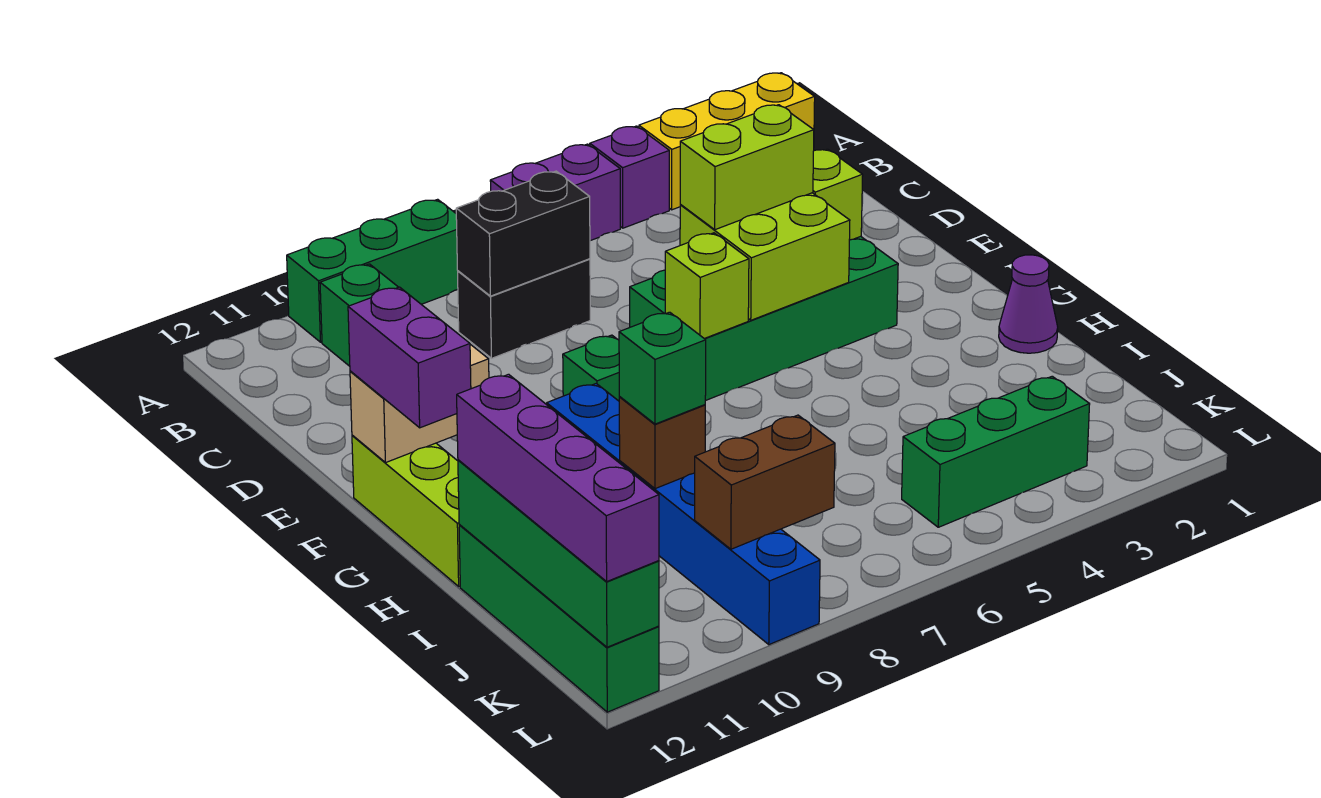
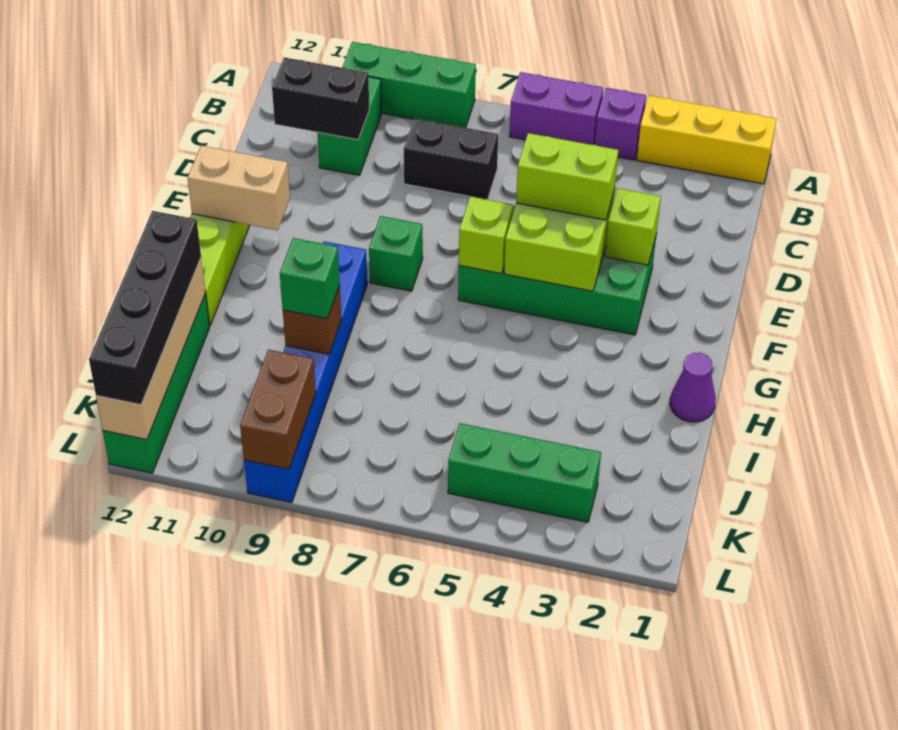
black 1x2 brick [456,171,590,296] -> black 1x2 brick moved to [272,57,369,140]
purple 1x2 brick [348,287,471,428] -> none
green 1x4 brick [458,460,659,647] -> tan 1x4 brick [96,258,205,440]
purple 1x4 brick [457,374,659,581] -> black 1x4 brick [89,211,201,405]
brown 1x2 brick [695,415,835,549] -> brown 1x2 brick turned to [240,350,316,469]

